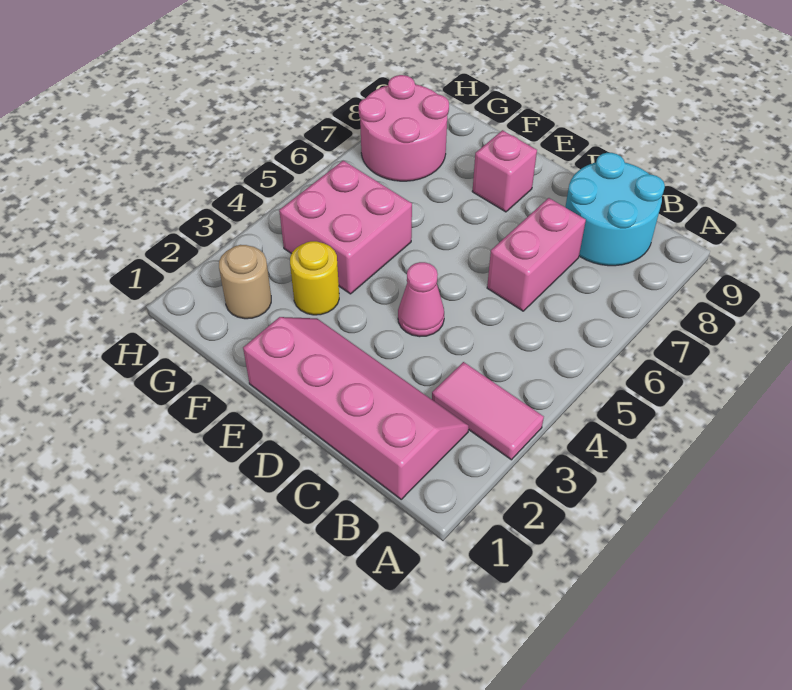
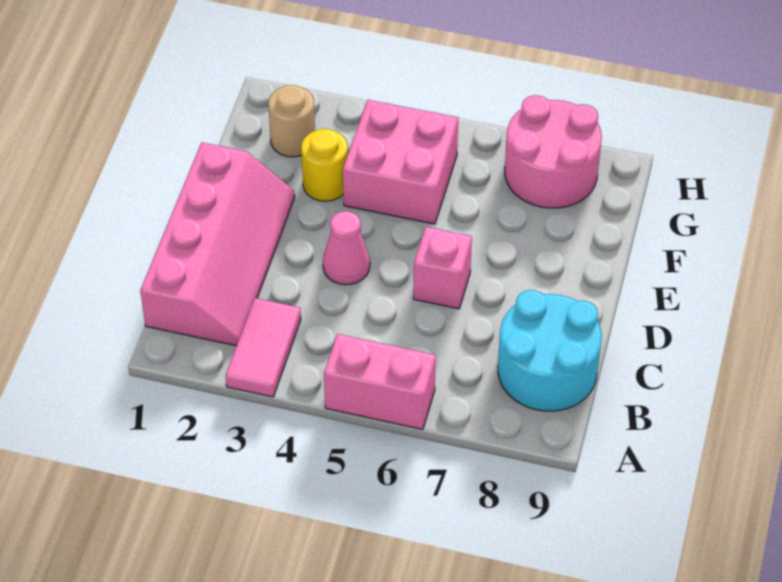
pink 1x2 brick [487,198,586,311] -> pink 1x2 brick moved to [324,334,436,429]
pink 1x1 brick [472,130,537,212] -> pink 1x1 brick moved to [413,227,472,309]

